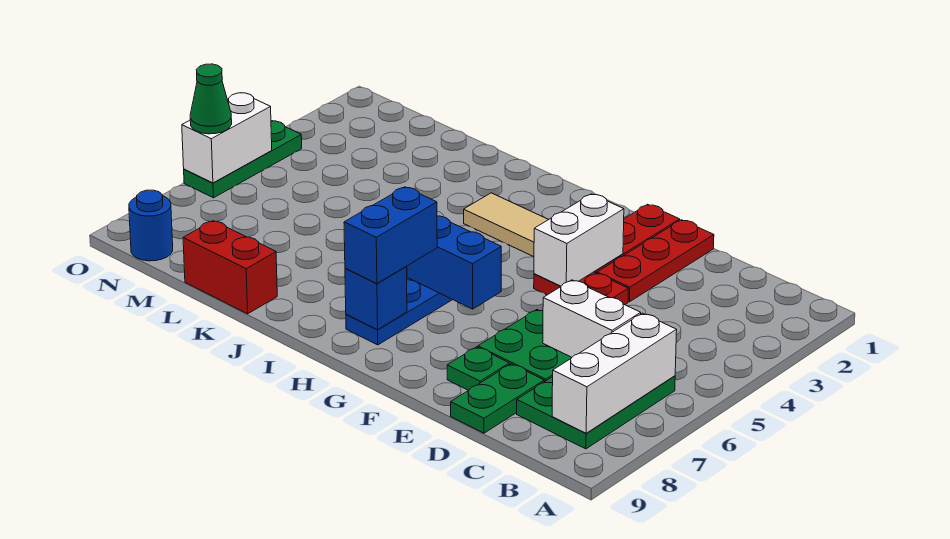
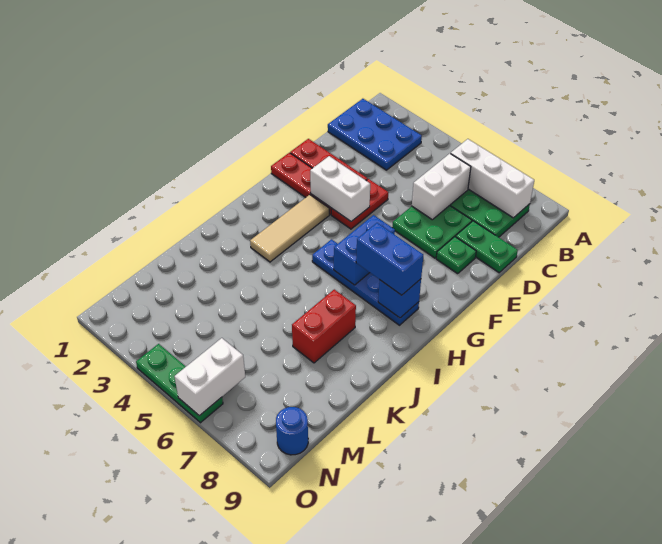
none -> blue 2x3 plate [328,99,422,170]
red 1x2 brick [183,221,277,314] -> red 1x2 brick moved to [292,289,356,363]
white 1x2 brick [182,93,272,183] -> white 1x2 brick turned to [174,338,245,416]
green 1x1 cone [190,64,232,134] -> none

